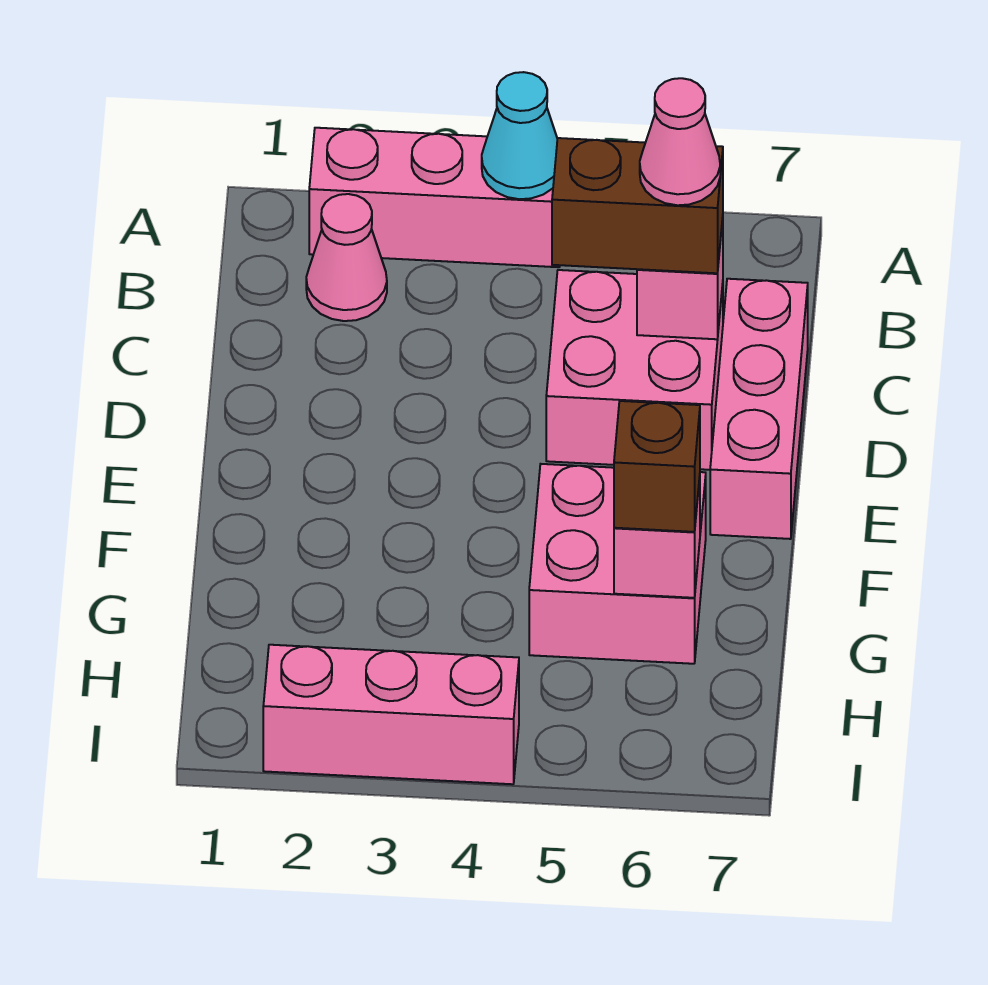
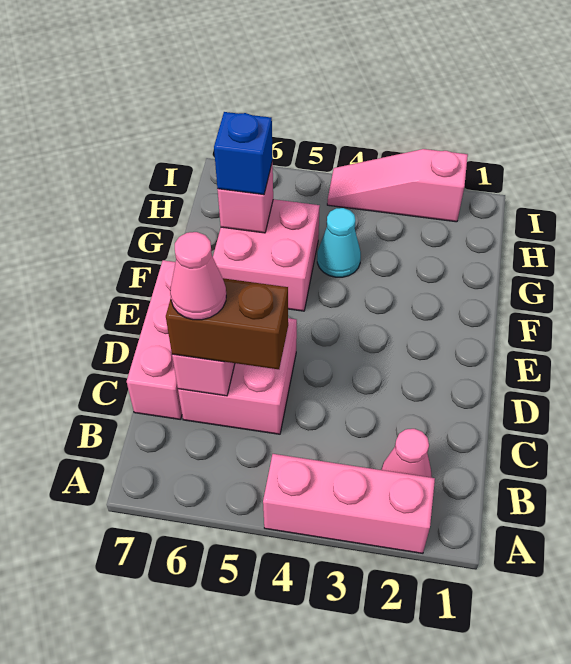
cyan 1x1 cone [482,72,557,199] -> cyan 1x1 cone moved to [317,208,361,277]
brown 1x1 brick [614,401,700,532] -> blue 1x1 brick [214,112,273,195]
pink 1x3 brick [263,645,519,784] -> pink 1x3 slope [327,149,468,222]

